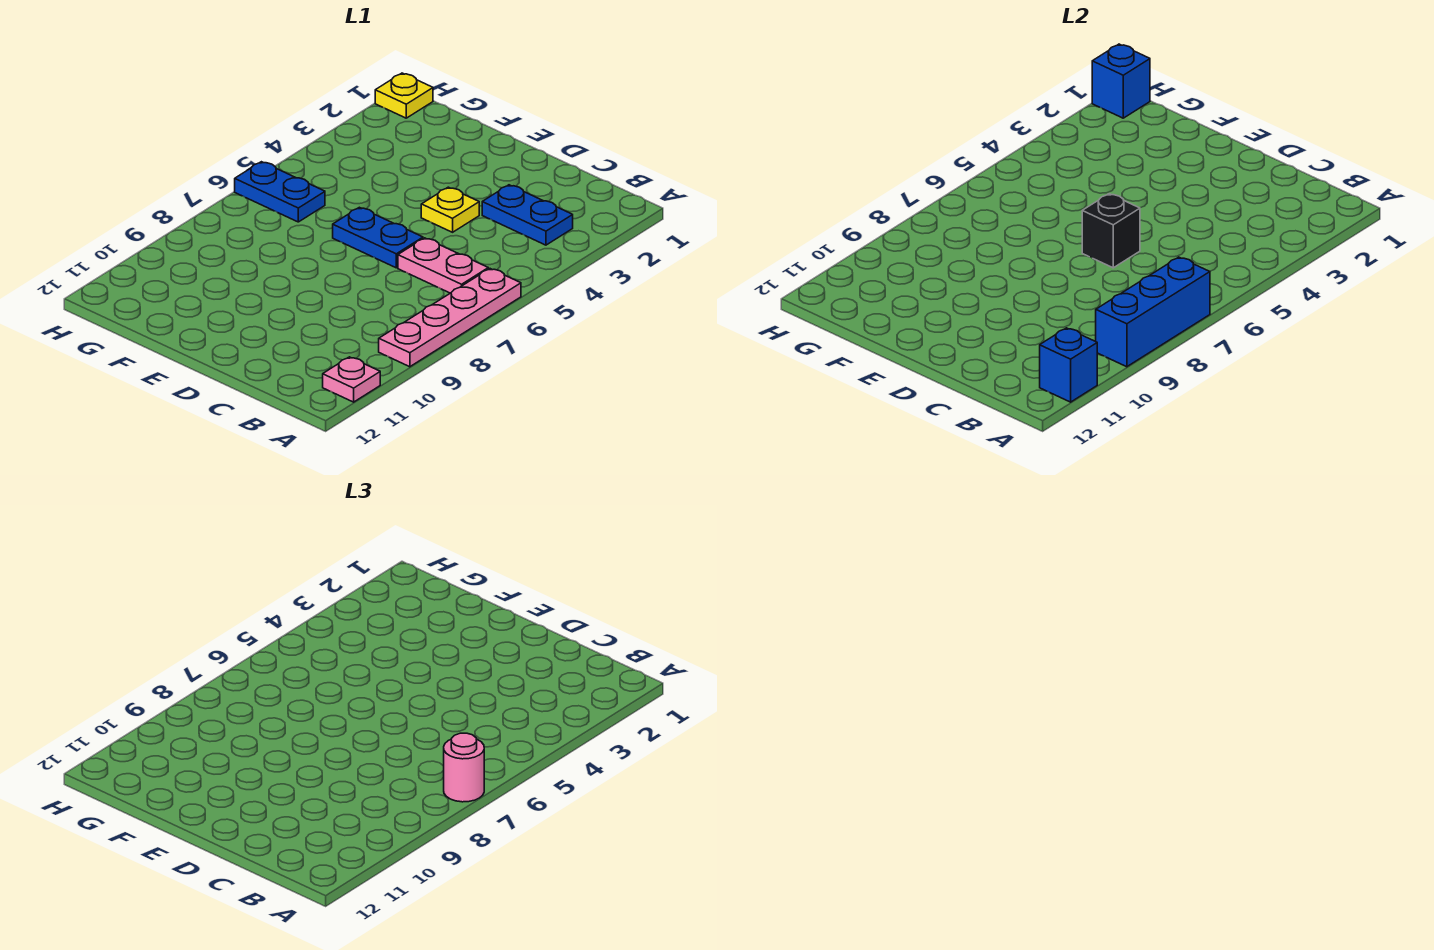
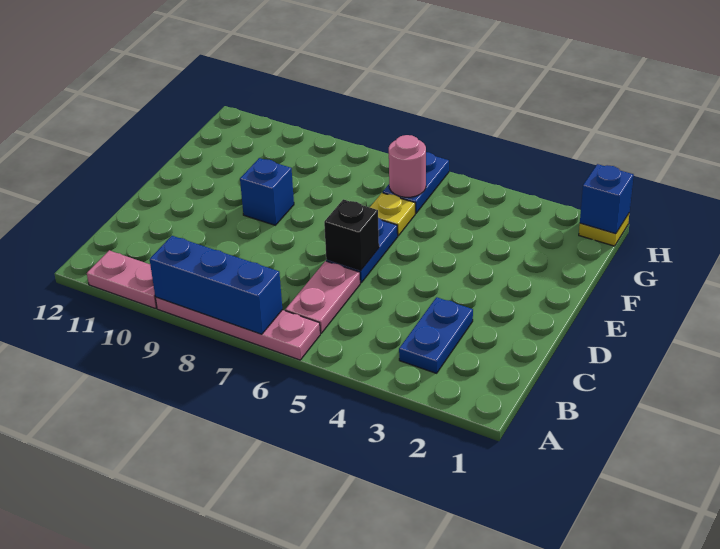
pink 1x1 round brick [444,733,484,802] -> pink 1x1 round brick moved to [389,135,426,197]
pink 1x1 plate [323,357,380,402] -> pink 1x2 plate [87,250,157,308]
blue 1x1 brick [1040,328,1097,402] -> blue 1x1 brick moved to [240,158,294,225]
yellow 1x1 plate [421,187,479,232] -> yellow 1x1 plate moved to [370,193,415,236]

